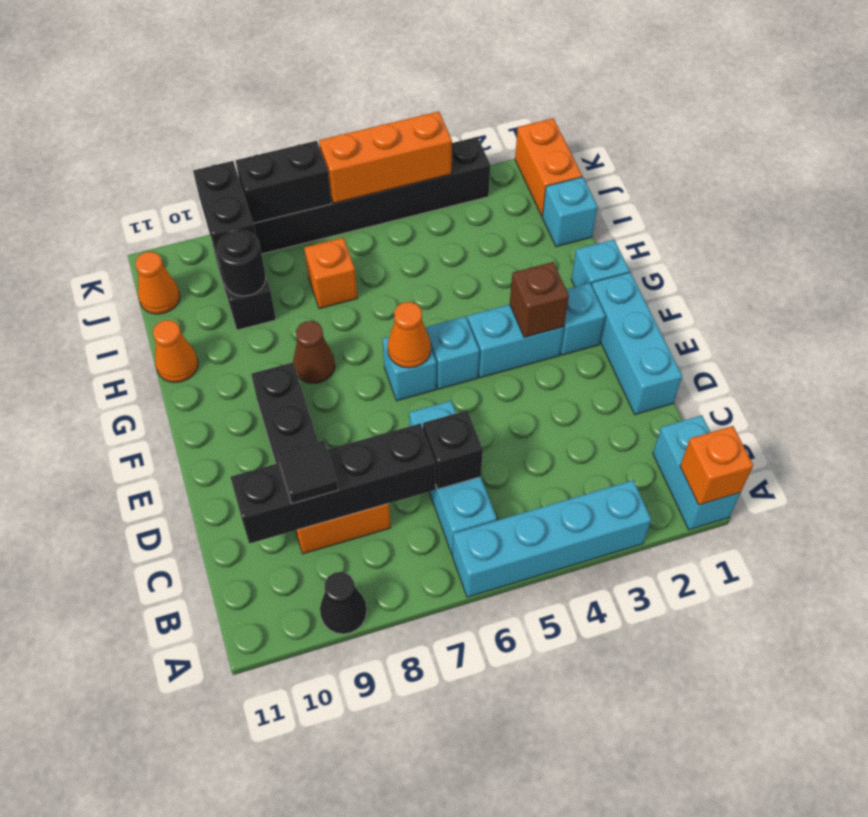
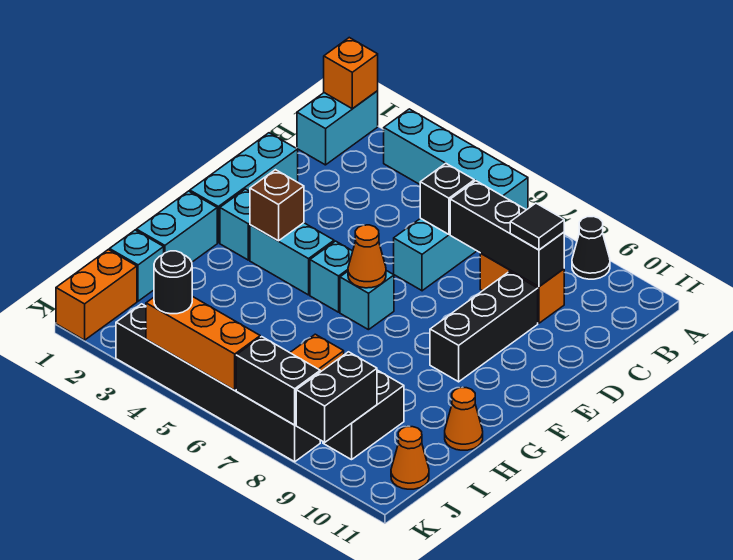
black 1x4 brick [230,424,435,544] -> black 1x3 brick [450,181,564,286]
cyan 1x1 brick [571,240,630,287] -> cyan 1x2 brick [136,191,217,262]
brown 1x1 cone [293,321,335,384] -> none
black 1x1 round brick [217,230,266,296] -> black 1x1 round brick moved to [154,251,192,314]

